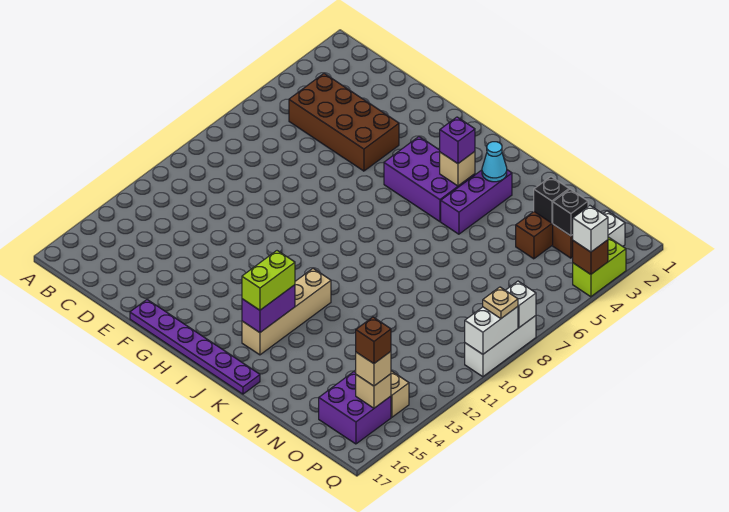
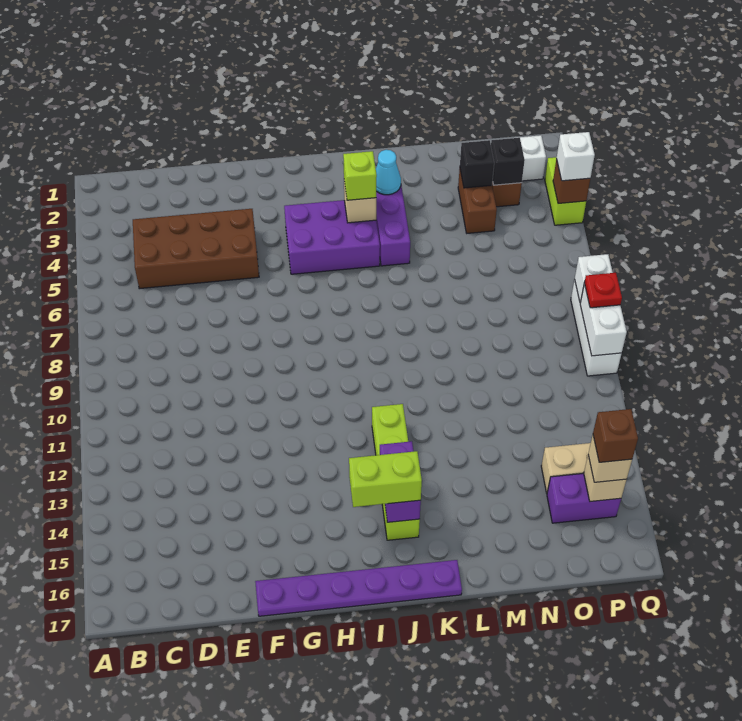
purple 1x1 brick [440,117,475,164] -> lime 1x1 brick [343,151,377,200]
tan 1x4 brick [242,269,331,355] -> lime 1x4 brick [372,404,420,540]
lime 1x2 brick [242,251,295,310] -> lime 1x2 brick turned to [349,451,422,507]
purple 2x2 brick [319,372,391,444] -> purple 1x2 brick [547,473,621,523]
tan 1x1 plate [483,287,518,319] -> red 1x1 plate [584,273,622,308]

